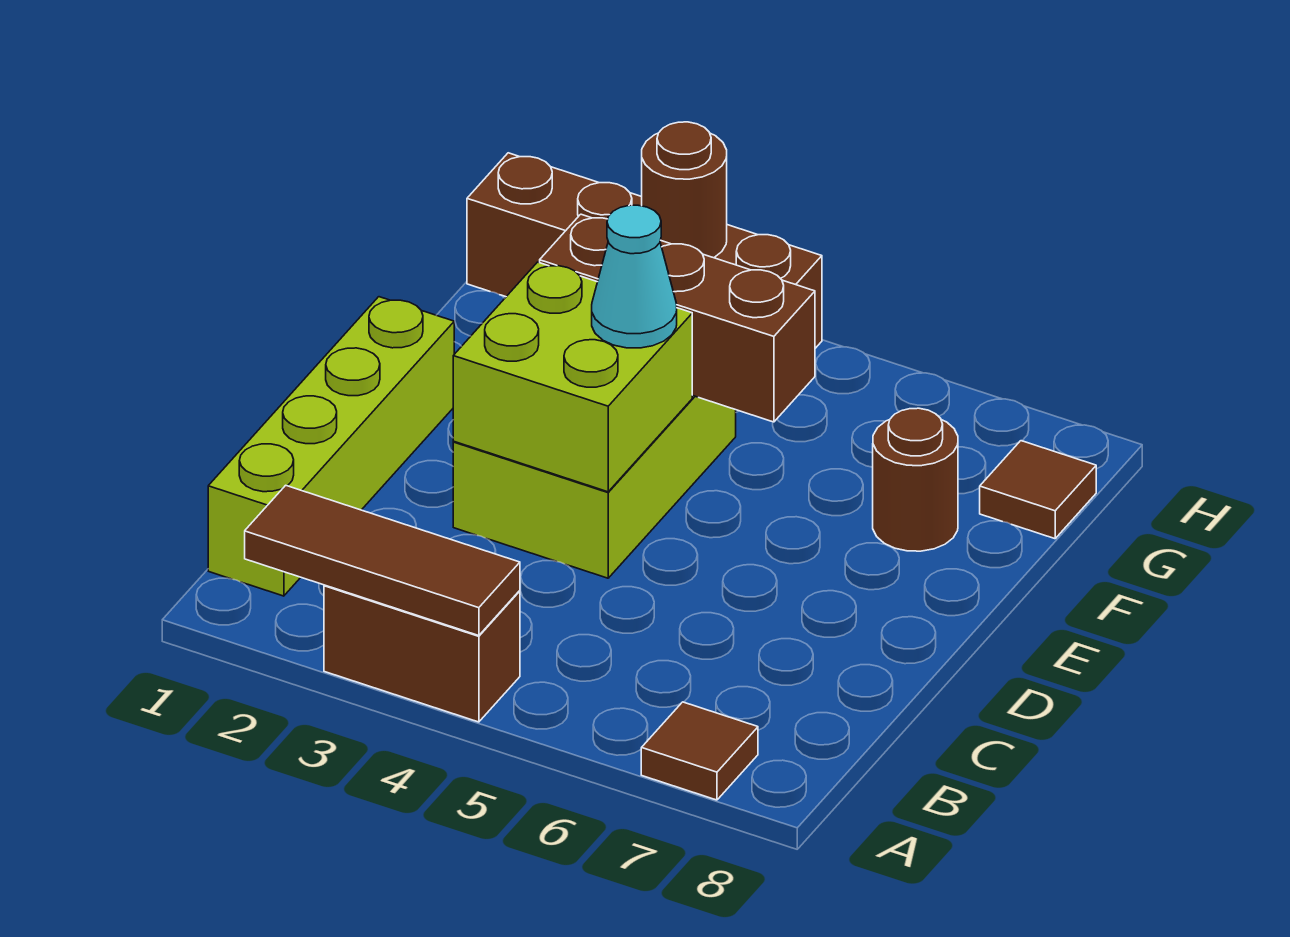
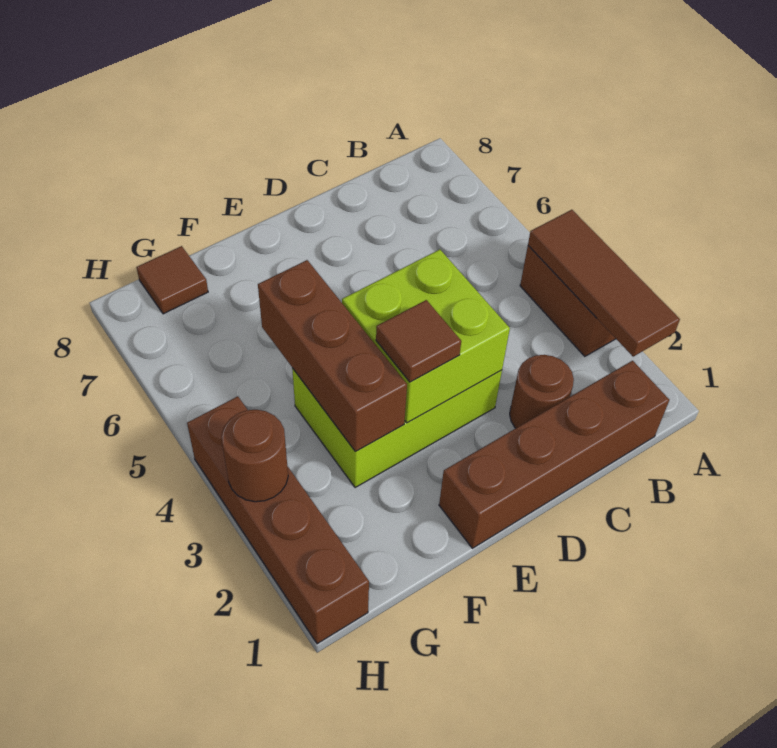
brown 1x1 tile [641,702,758,800] -> brown 1x1 tile moved to [376,300,461,382]
lime 1x4 brick [208,297,454,596] -> brown 1x4 brick [439,361,669,548]
cyan 1x1 cone [592,205,677,348] -> none
brown 1x1 round brick [873,408,958,551] -> brown 1x1 round brick moved to [510,355,574,428]

